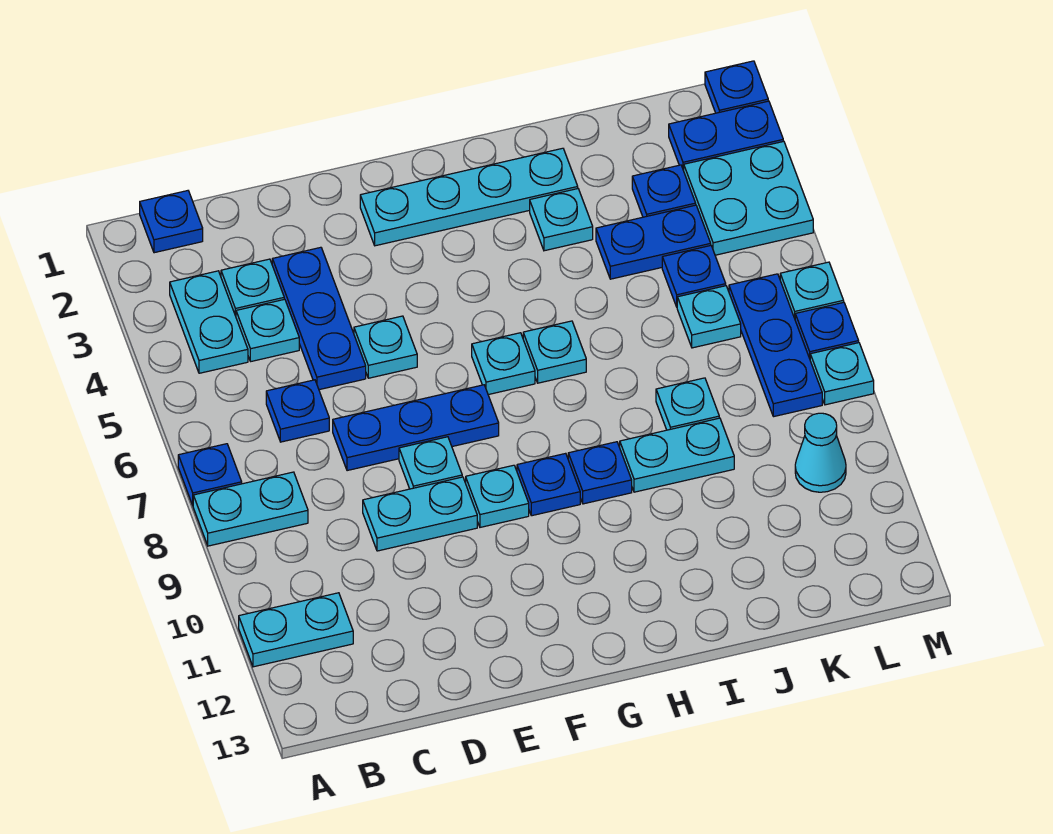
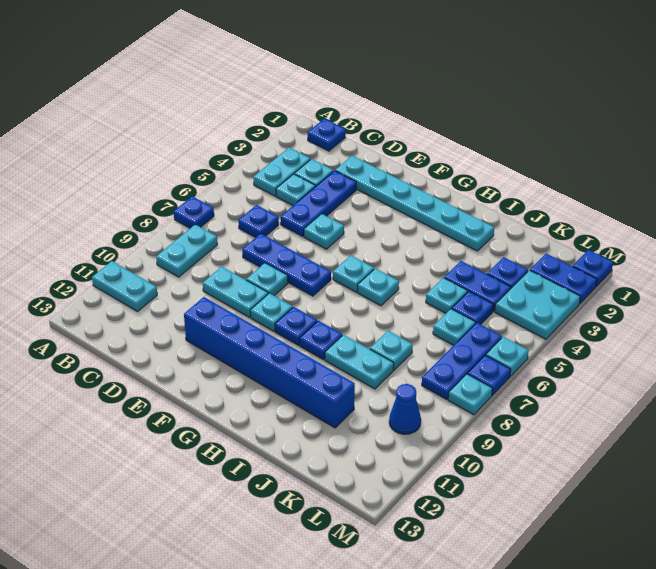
cyan 1x2 plate [193,472,308,546] -> cyan 1x2 plate turned to [156,224,217,277]
none -> blue 1x6 brick [184,297,355,428]
cyan 1x4 plate [360,148,578,246] -> cyan 1x6 plate [335,156,494,251]
cyan 1x1 plate [530,189,593,251] -> cyan 1x1 plate moved to [426,278,468,313]
cyan 1x1 cone [795,413,846,492] -> blue 1x1 cone [389,384,421,434]

